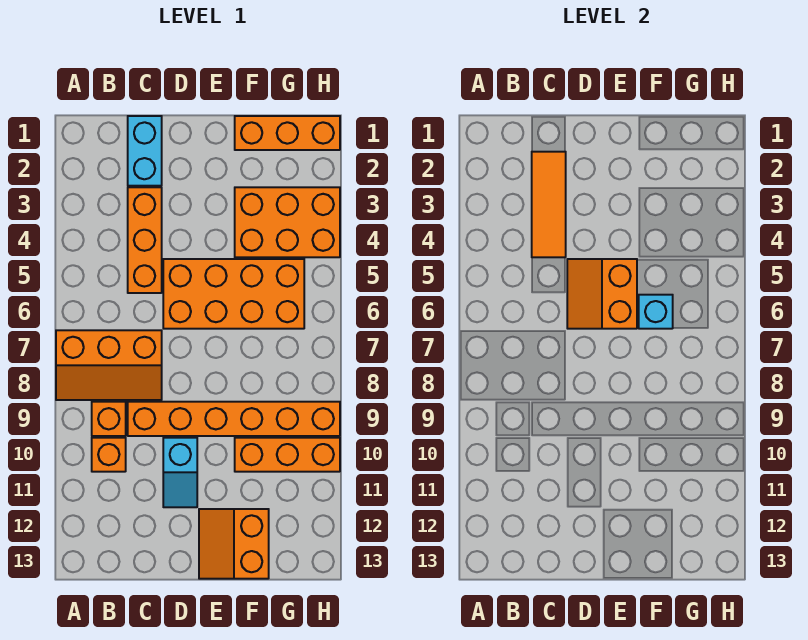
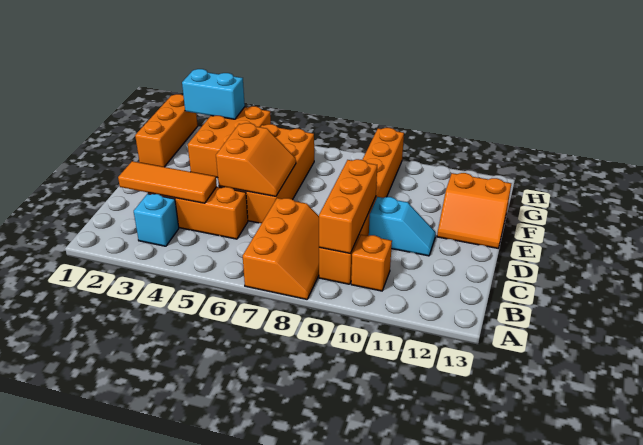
cyan 1x2 brick [128,116,162,186] -> cyan 1x2 brick moved to [182,69,245,119]
orange 2x2 slope [567,259,637,329] -> orange 2x2 slope turned to [216,123,296,196]
cyan 1x1 brick [639,295,673,329] -> cyan 1x1 brick moved to [134,194,179,246]
orange 1x3 brick [235,438,340,472] -> orange 1x3 brick moved to [319,159,377,254]

